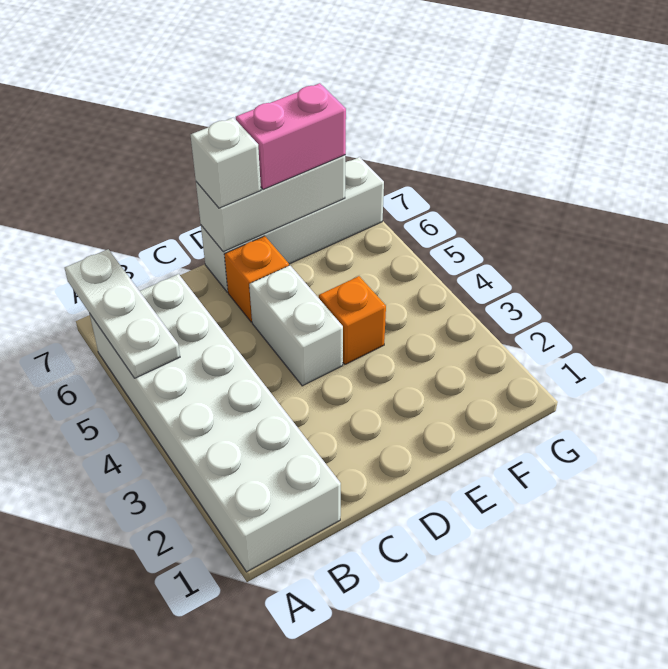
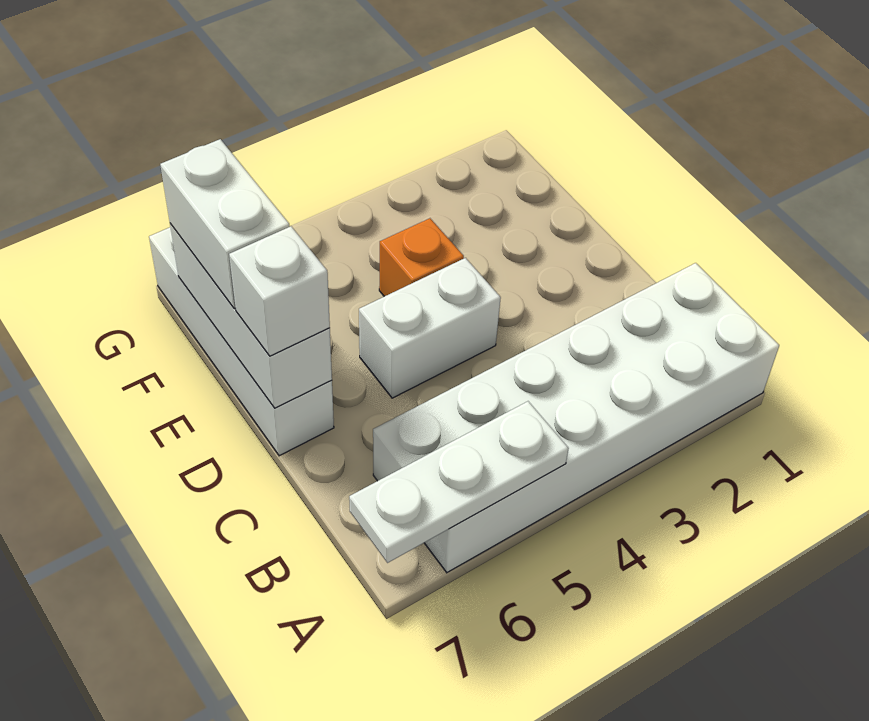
orange 1x1 brick [224,236,289,322] -> none
pink 1x2 brick [236,83,346,189] -> white 1x2 brick [160,139,290,309]

